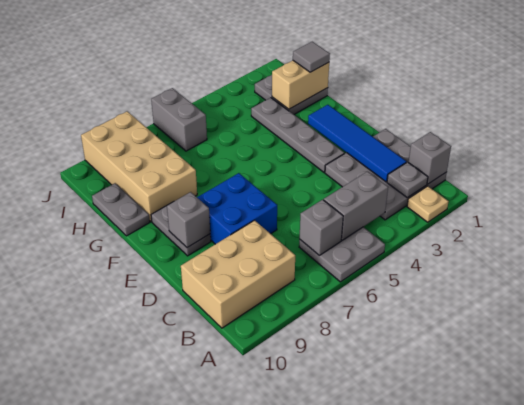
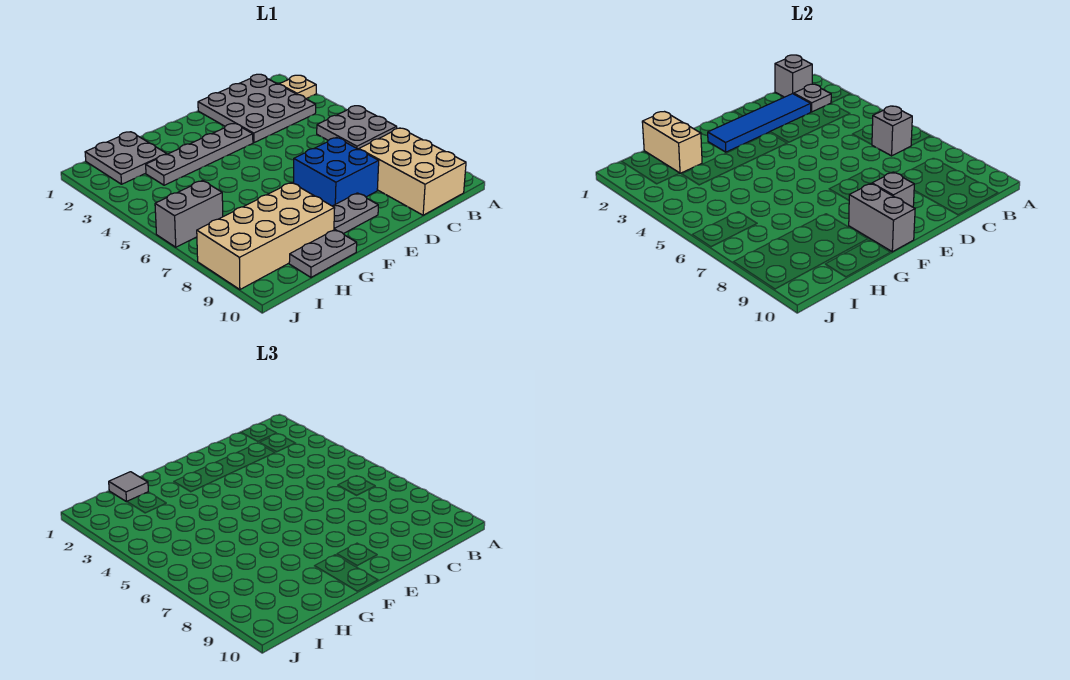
grey 1x2 brick [324,172,388,240] -> grey 1x2 brick moved to [849,184,915,252]

